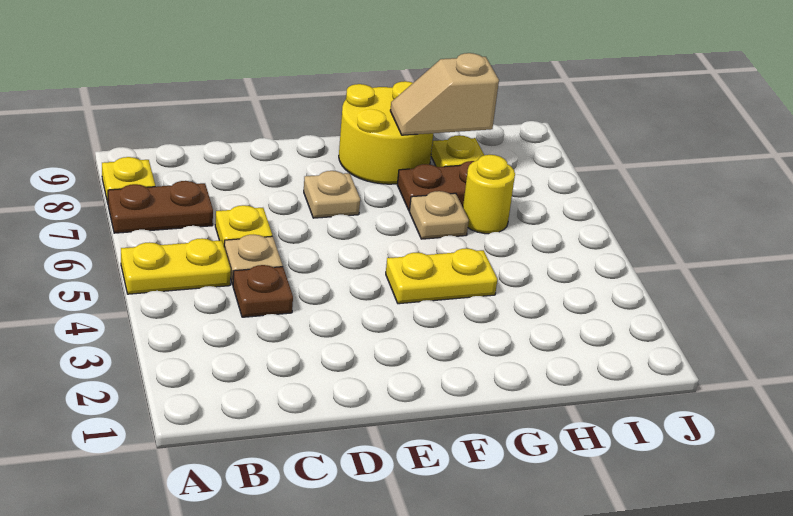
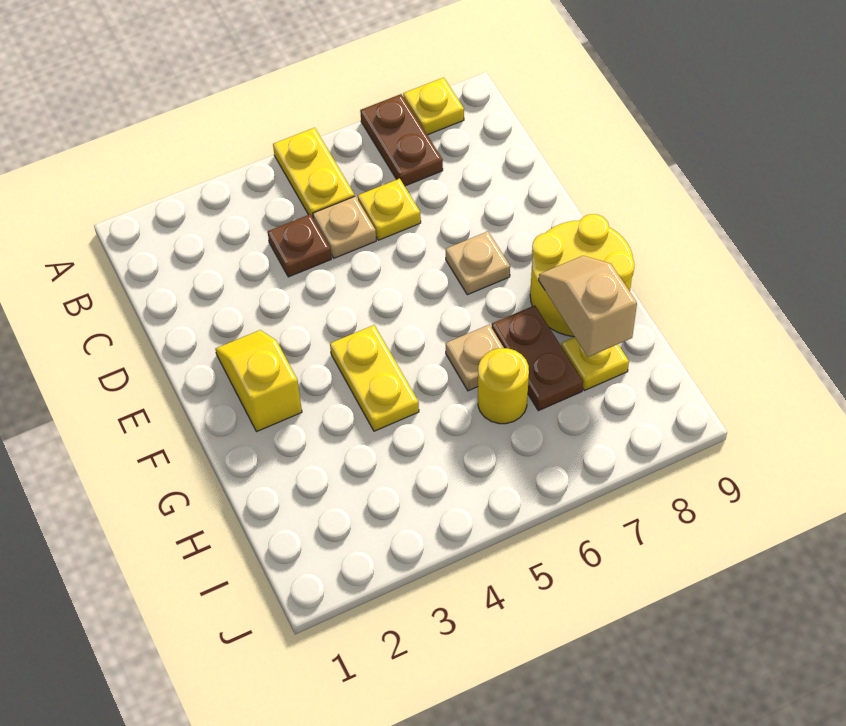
none -> yellow 1x2 slope [216,330,302,432]

